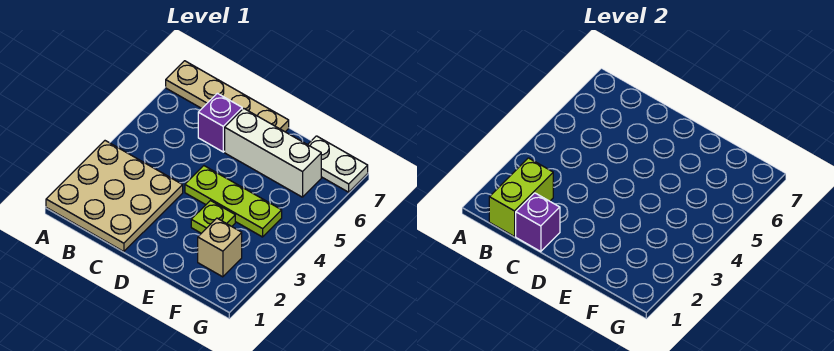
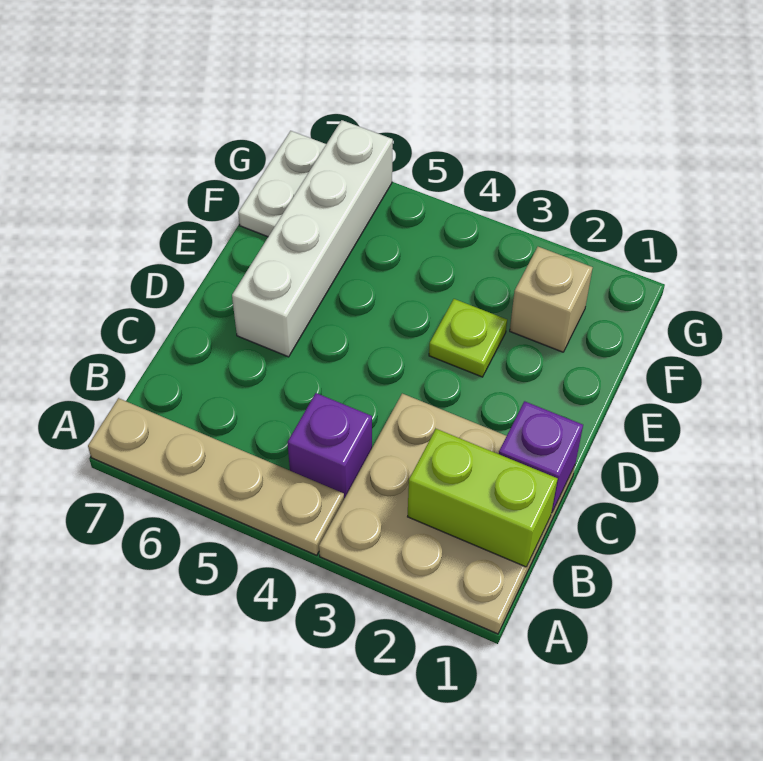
tan 1x4 plate [166,61,289,132] -> tan 1x4 plate turned to [88,398,344,555]
purple 1x1 brick [198,93,242,152] -> purple 1x1 brick moved to [288,393,372,499]
lime 1x3 plate [185,166,282,237] -> none
white 1x3 brick [225,108,321,197] -> white 1x4 brick [232,120,393,357]

